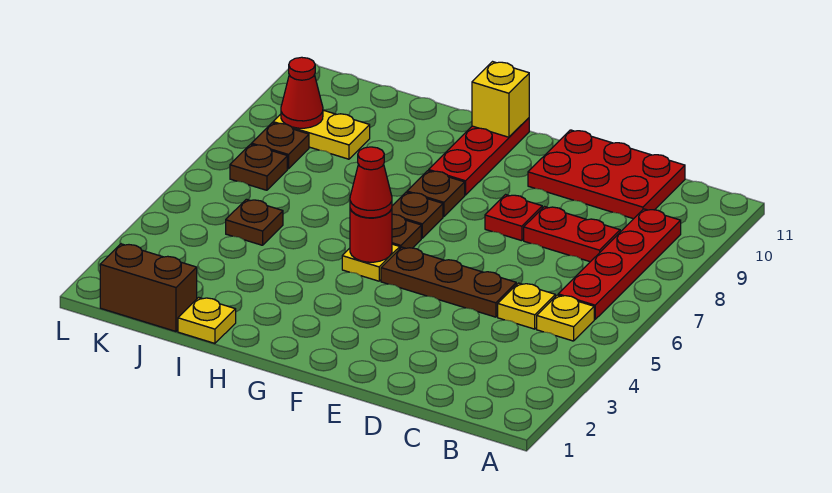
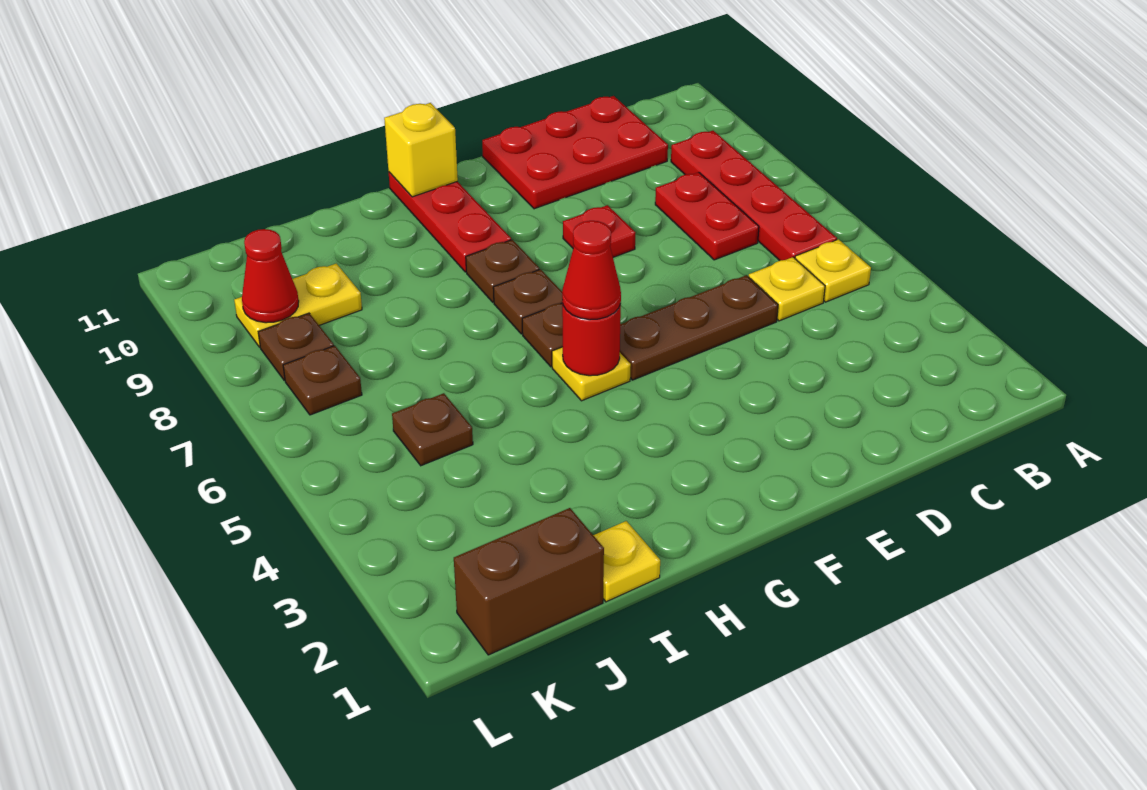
red 1x2 plate [524,207,620,262] -> red 1x2 plate turned to [655,172,759,260]

